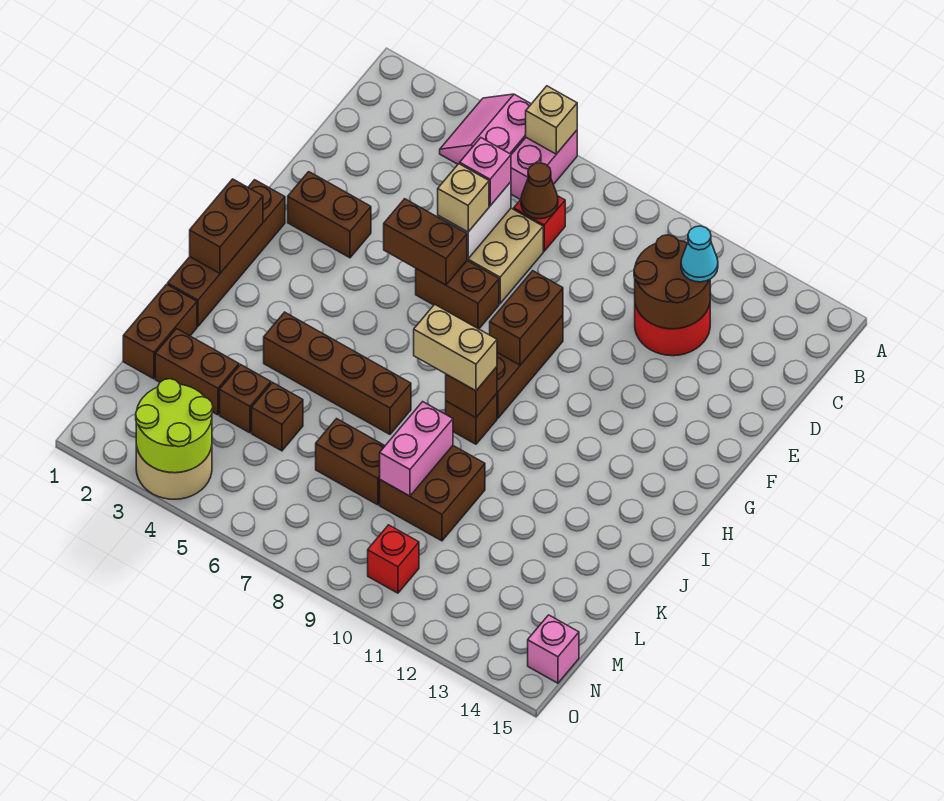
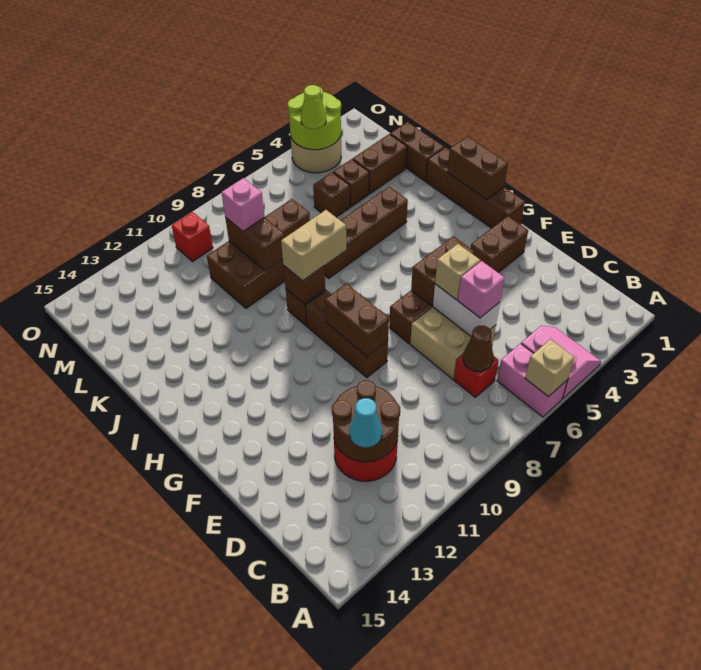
pink 1x2 brick [380,402,453,496] -> brown 1x2 brick [225,217,284,271]
none -> lime 1x1 cone [301,85,326,129]
pink 1x1 brick [528,615,579,683] -> pink 1x1 brick moved to [221,178,265,231]

